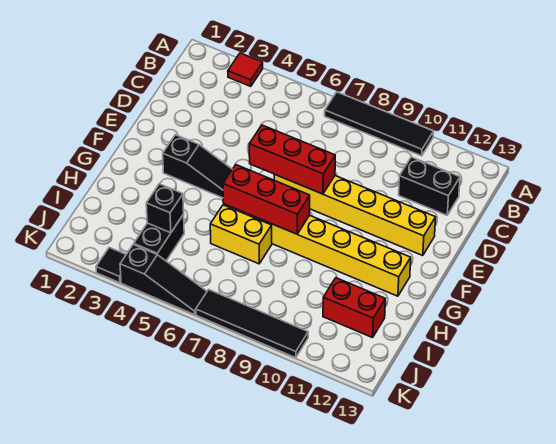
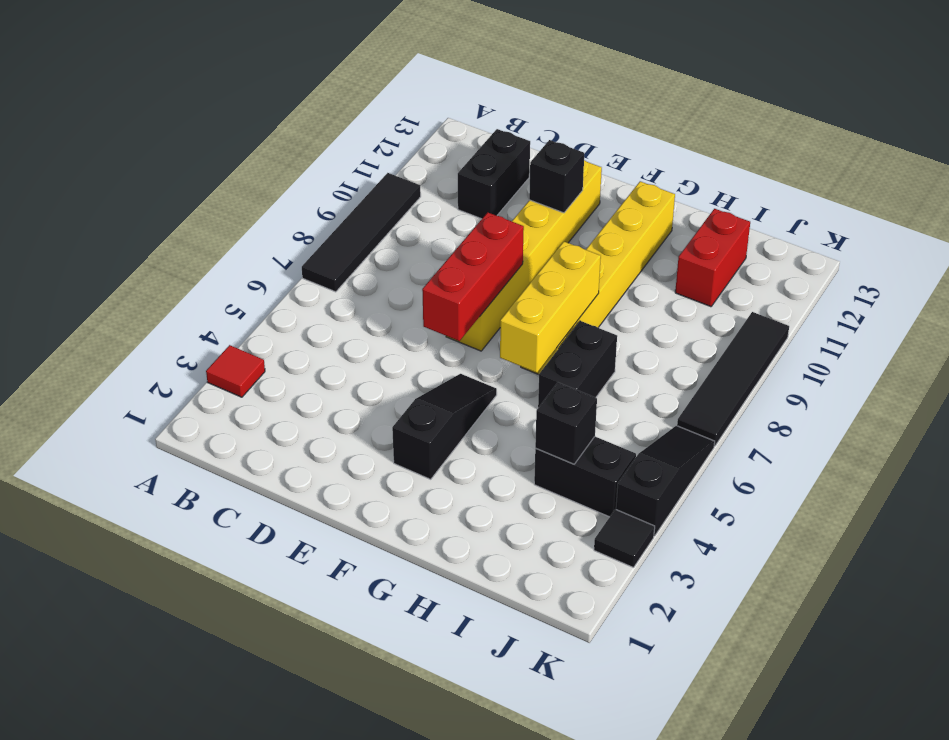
none -> black 1x1 brick [529,140,584,213]
red 1x3 brick [223,165,310,234] -> yellow 1x3 brick [500,242,601,373]
yellow 1x2 brick [210,205,272,264] -> black 1x2 brick [538,321,617,408]

